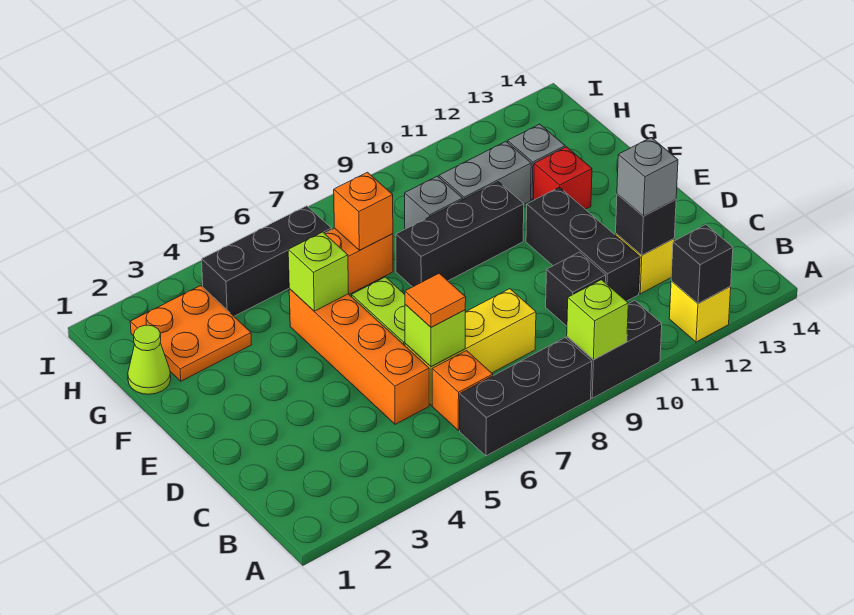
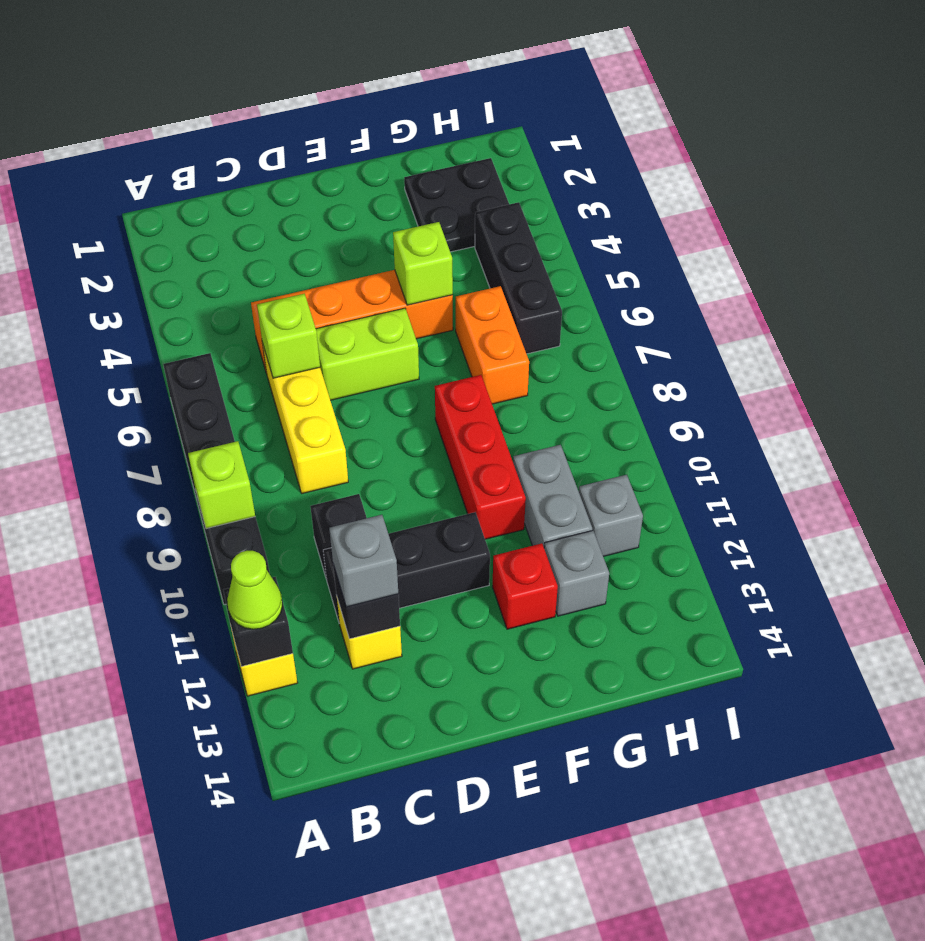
orange 1x1 brick [432,350,493,430] -> none
orange 1x1 tile [405,273,466,327] -> none
black 1x3 brick [396,182,524,287] -> red 1x3 brick [435,375,526,539]
lime 1x1 cone [128,325,171,394] -> lime 1x1 cone moved to [227,551,282,629]
orange 2x2 plate [130,286,252,381] -> black 2x2 plate [404,158,509,252]
orange 1x1 brick [334,172,393,250] -> none
grey 1x1 brick [405,176,463,229] -> grey 1x1 brick moved to [579,475,643,556]

